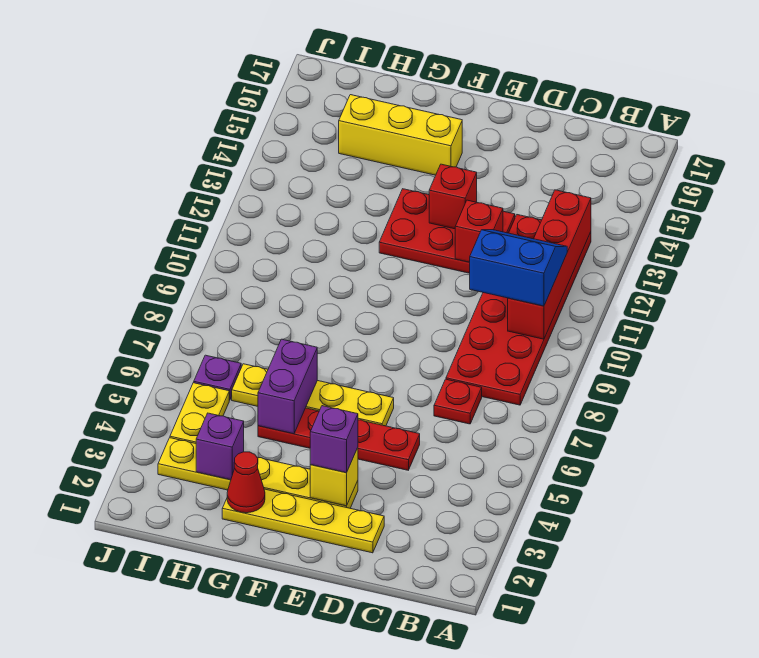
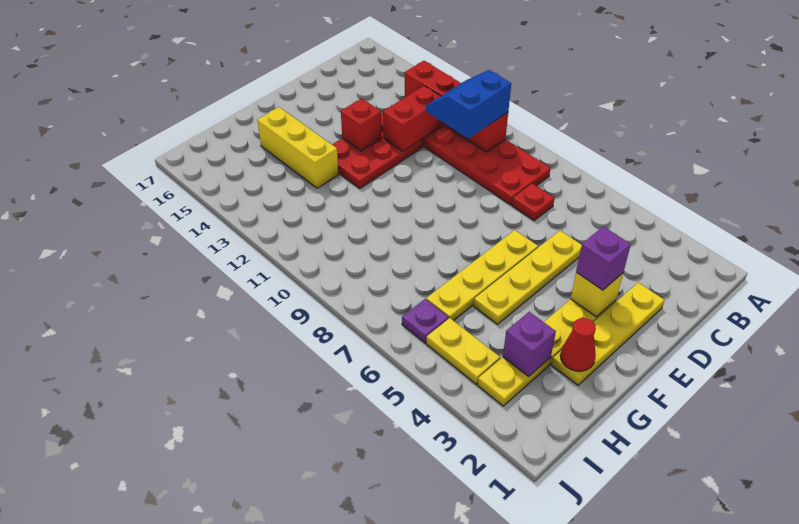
red 1x4 plate [258,408,420,470] -> yellow 1x4 plate [474,231,582,324]
red 1x1 brick [455,200,503,262] -> red 1x2 brick [383,86,443,151]
yellow 1x3 brick [339,95,462,175] -> yellow 1x3 brick turned to [257,107,339,188]
purple 1x2 brick [258,339,317,434] -> none

